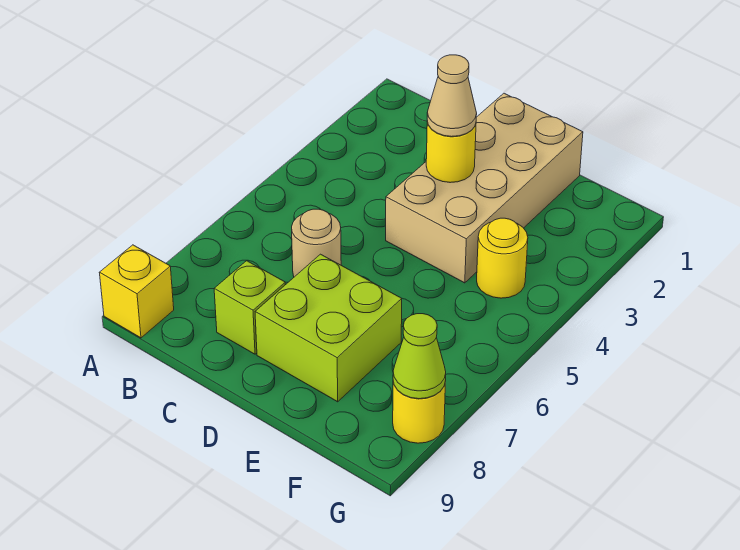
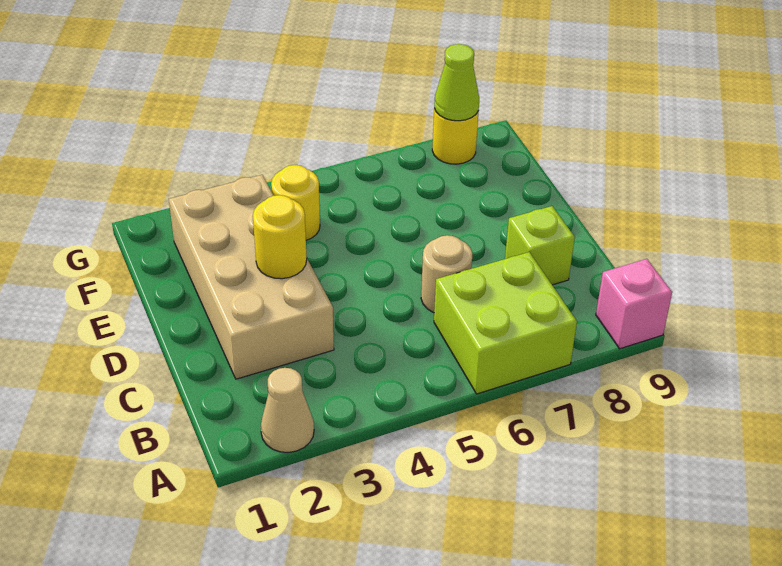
yellow 1x1 brick [99,245,174,338] -> pink 1x1 brick [596,259,672,349]
tan 2x4 brick [386,93,583,283] -> tan 2x4 brick turned to [169,175,334,379]
tan 1x1 cone [427,55,477,137] -> tan 1x1 cone moved to [261,368,314,452]
lime 2x2 brick [255,254,402,402] -> lime 2x2 brick moved to [434,252,577,394]

